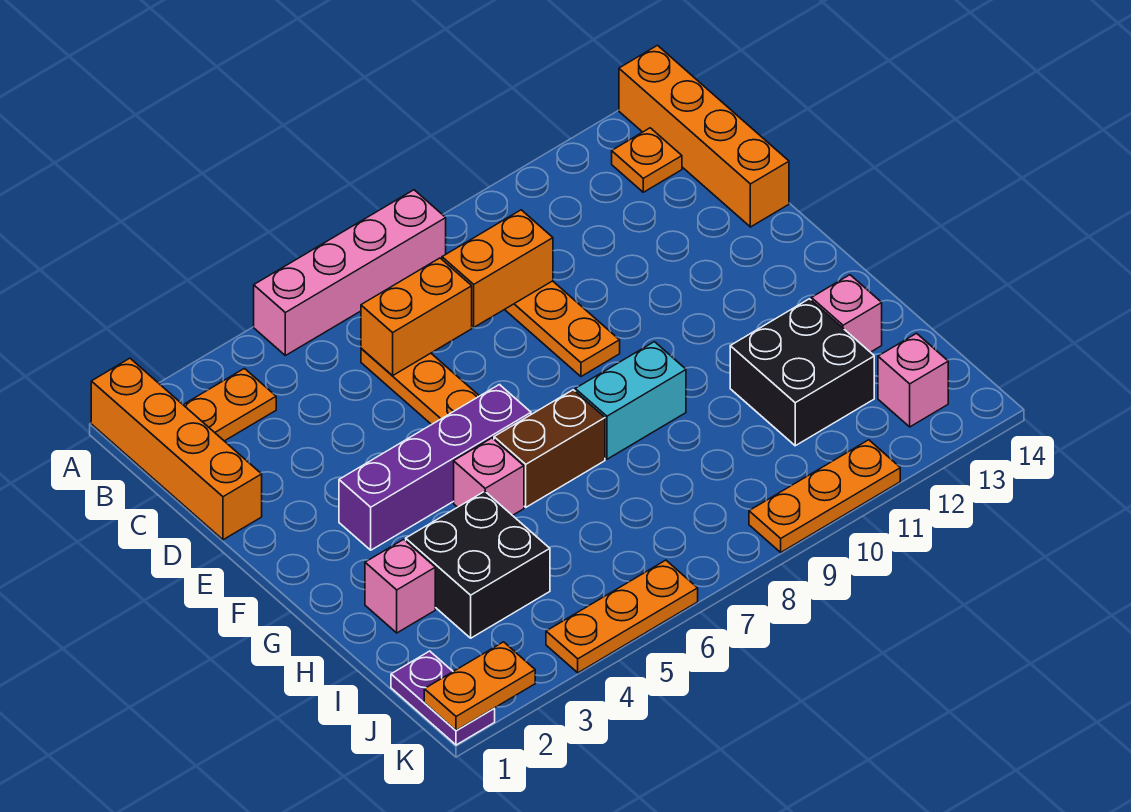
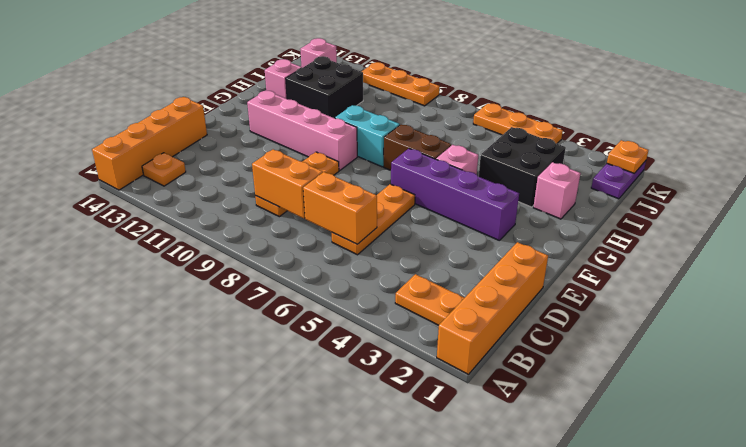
pink 1x4 brick [254,190,446,356] -> pink 1x4 brick moved to [247,91,357,170]
orange 1x2 plate [424,642,535,730] -> orange 1x1 plate [607,140,649,173]

